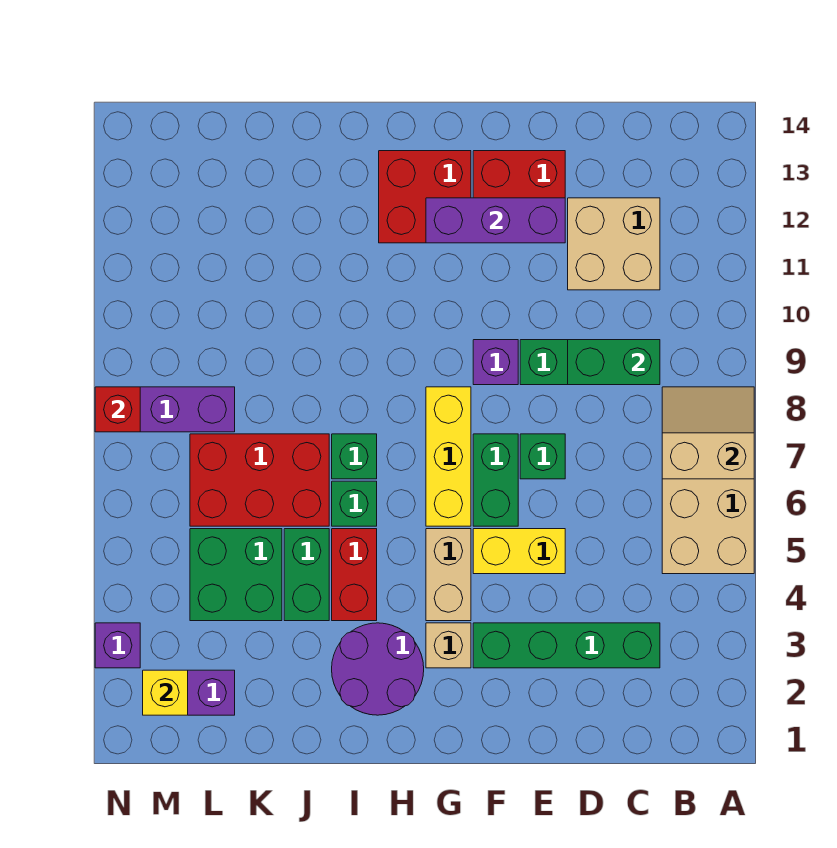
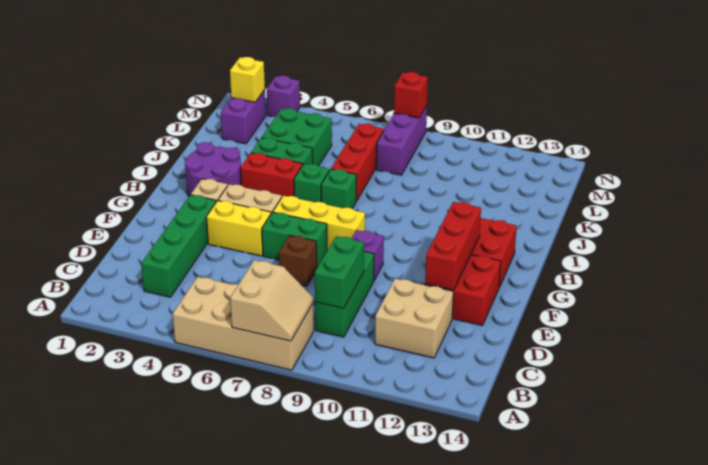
yellow 1x2 brick [473,529,565,574] -> yellow 1x2 brick turned to [206,201,271,256]
green 1x1 brick [520,434,565,479] -> brown 1x1 brick [279,235,317,286]
purple 1x3 brick [426,198,565,243] -> red 1x3 brick [425,202,481,290]
red 2x3 brick [190,434,329,526] -> red 1x3 brick [331,124,384,201]

